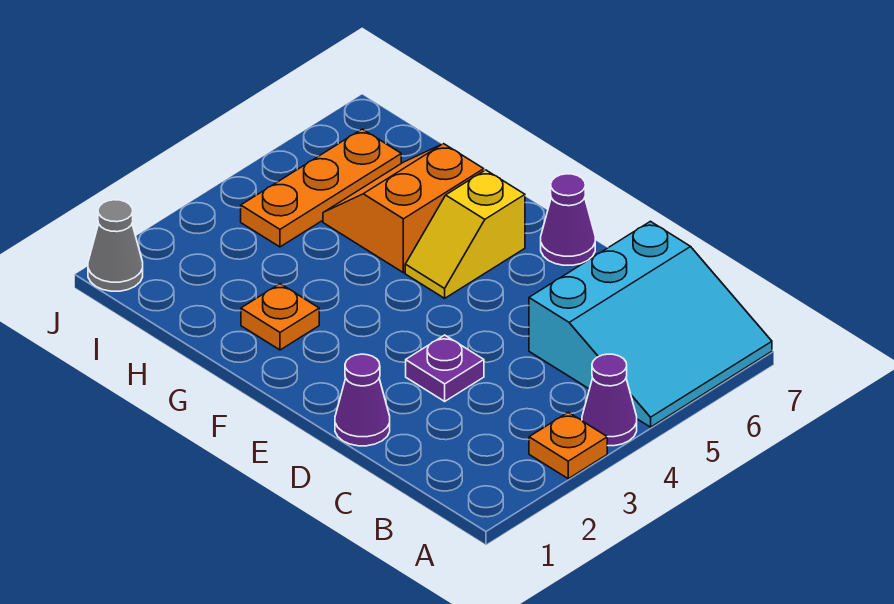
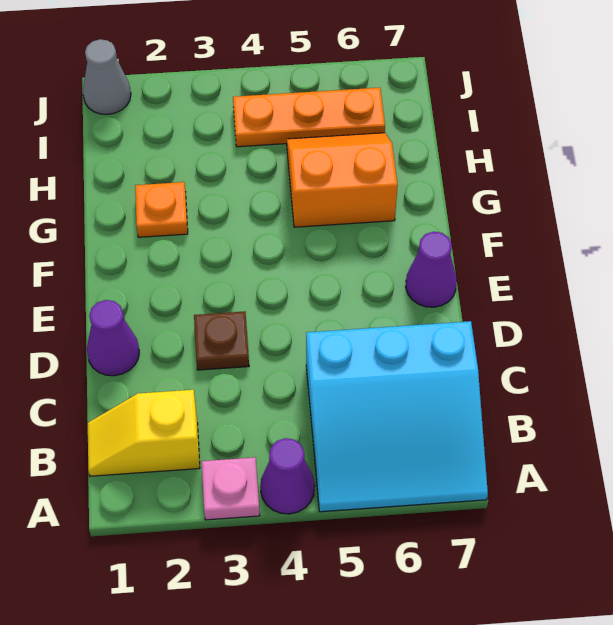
orange 1x1 plate [529,412,607,479] -> pink 1x1 plate [202,457,260,520]
purple 1x1 plate [406,335,484,401] -> brown 1x1 plate [194,311,249,370]
yellow 1x2 slope [405,170,525,298] -> yellow 1x2 slope moved to [88,390,200,476]

